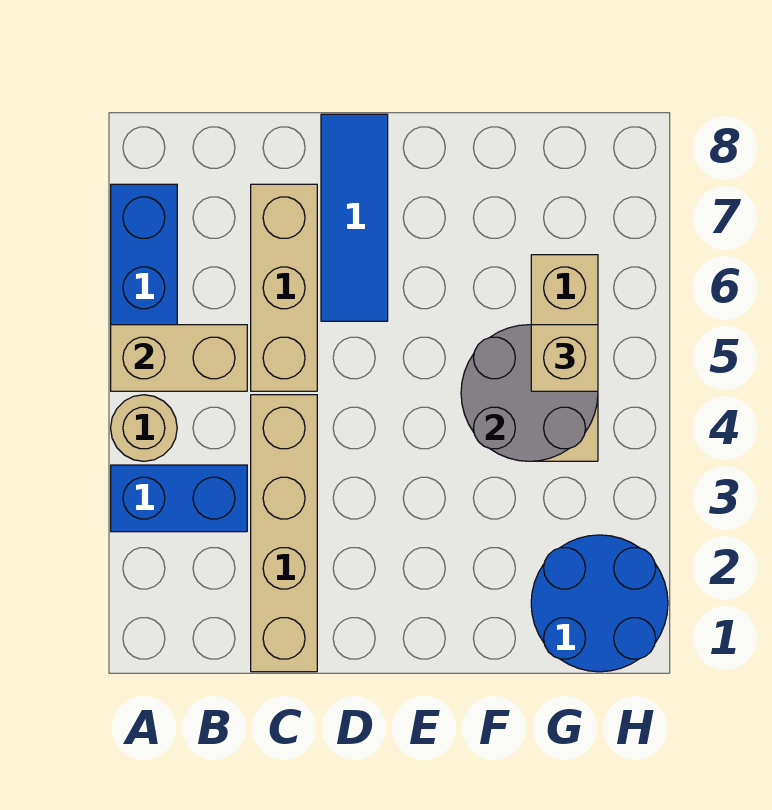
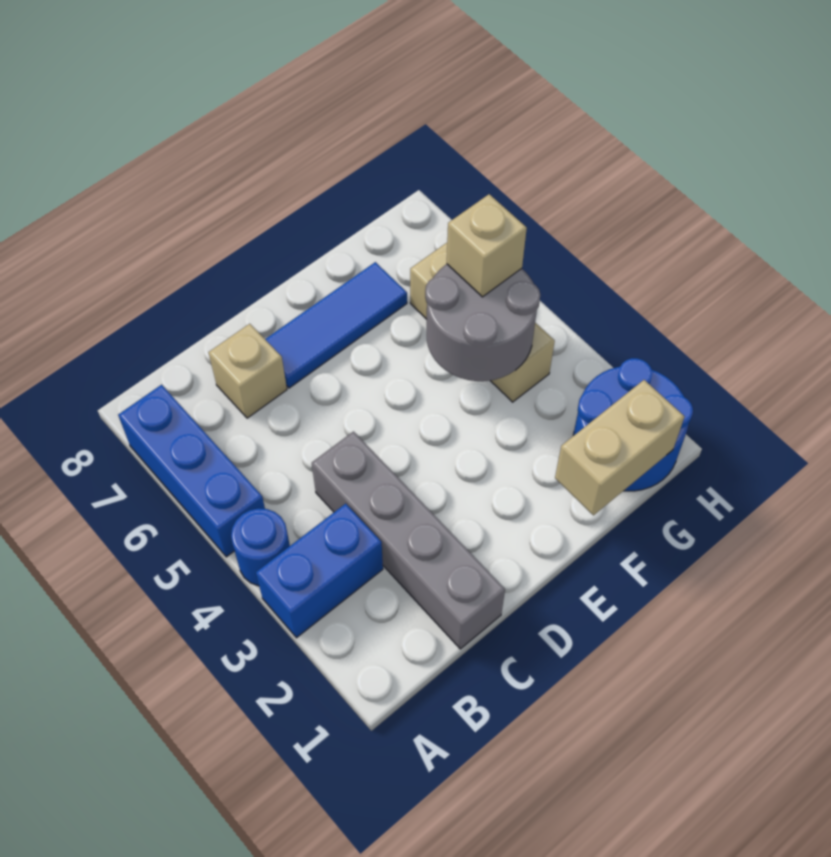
tan 1x1 round brick [111,395,177,461] -> blue 1x1 round brick [231,508,290,586]
tan 1x2 brick [111,325,247,391] -> tan 1x2 brick moved to [555,380,685,515]
tan 1x4 brick [251,395,317,672] -> grey 1x4 brick [312,432,505,649]
tan 1x3 brick [251,184,317,391] -> tan 1x1 brick [209,324,287,418]
blue 1x3 tile [321,114,388,321] -> blue 1x3 tile turned to [265,262,407,388]

